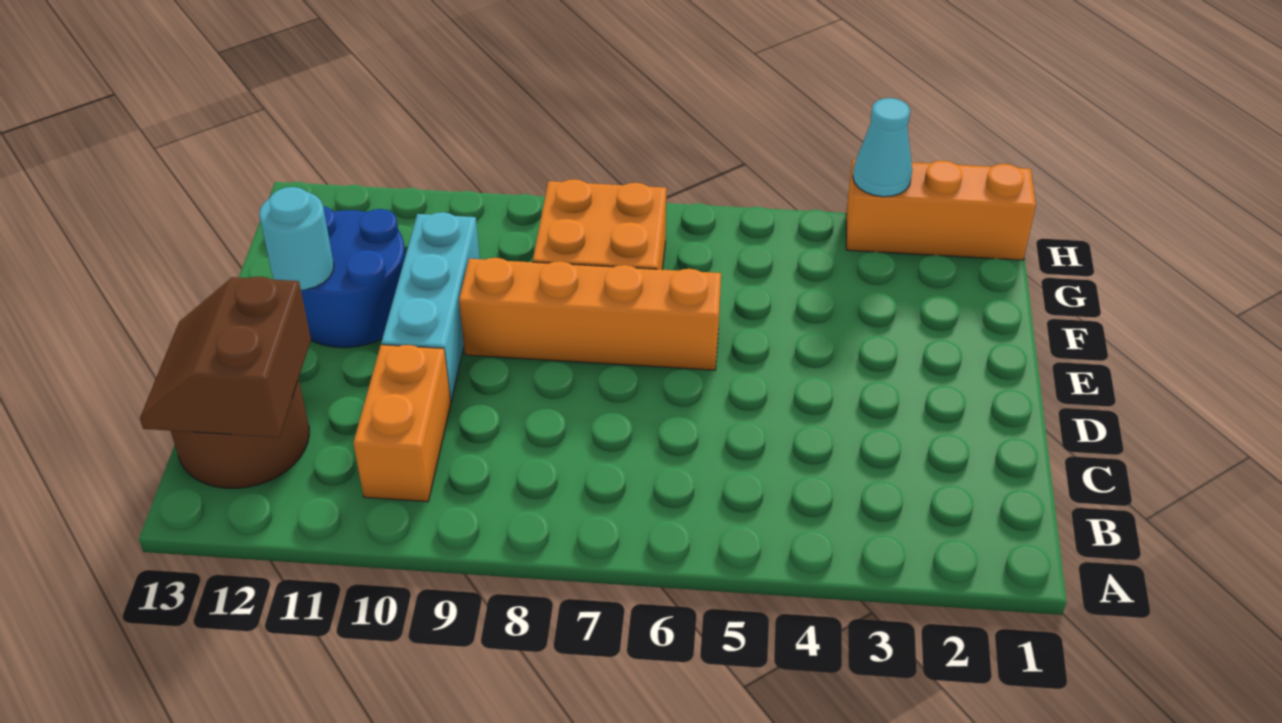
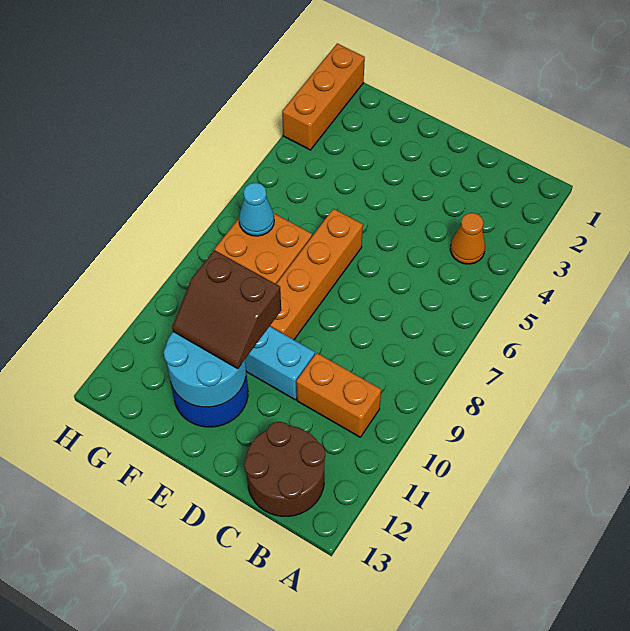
none -> orange 1x1 cone [450,213,485,264]
brown 2x2 slope [140,277,311,438] -> brown 2x2 slope moved to [172,250,281,368]
cyan 1x1 round brick [259,187,334,290] -> cyan 2x2 round brick [164,332,246,407]
cyan 1x1 cone [853,98,912,197] -> cyan 1x1 cone moved to [239,183,274,236]

